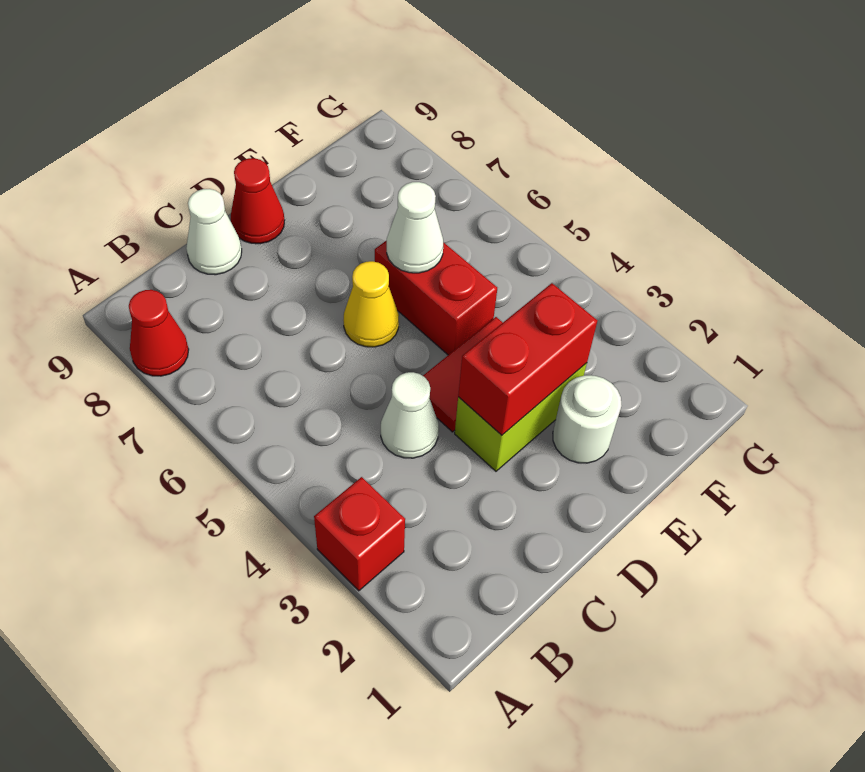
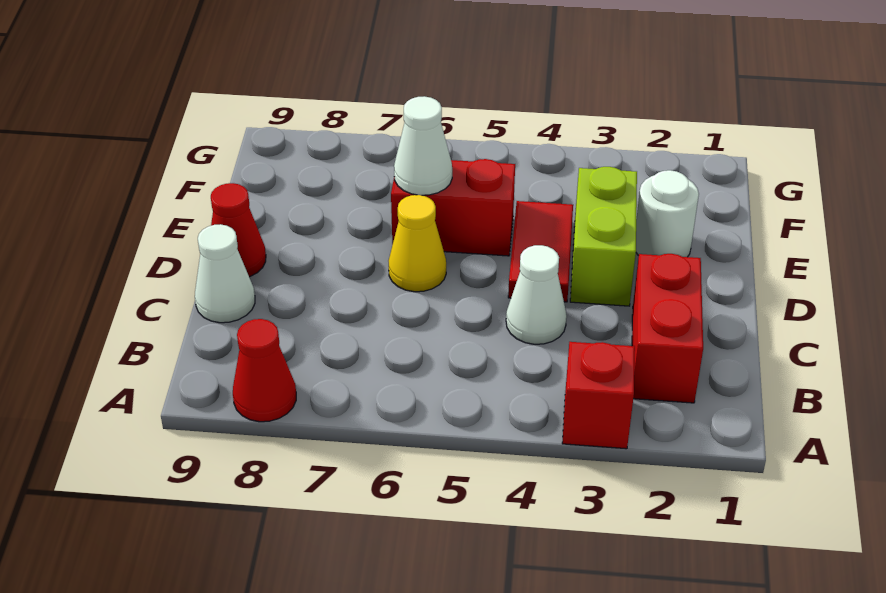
red 1x2 brick [458,283,598,435] -> red 1x2 brick moved to [632,254,703,403]

